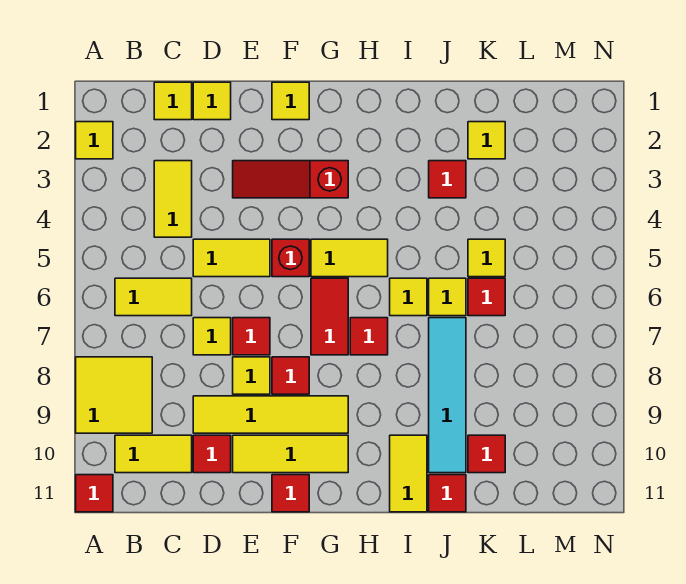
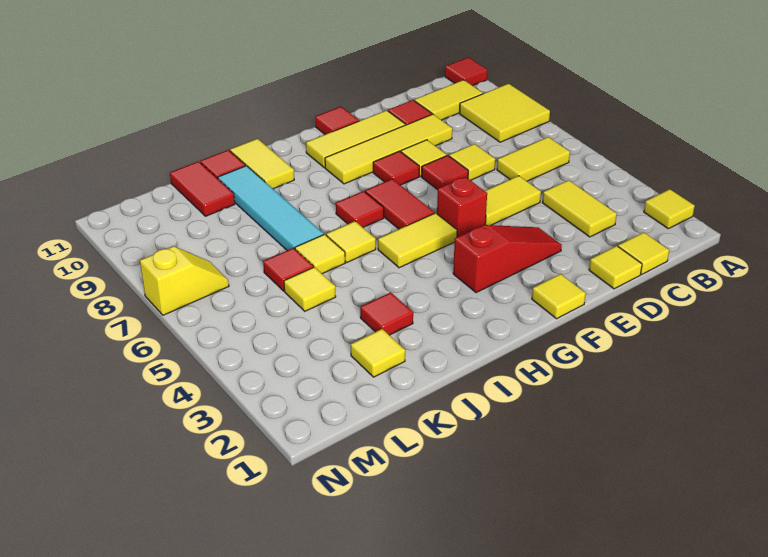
red 1x1 tile [468,435,505,473] -> red 1x2 tile [170,161,235,216]
none -> yellow 1x2 slope [140,246,229,315]

